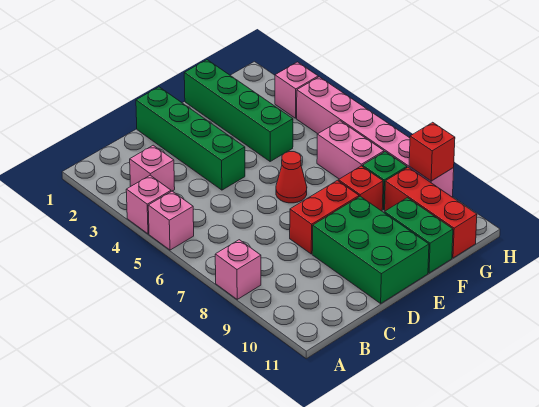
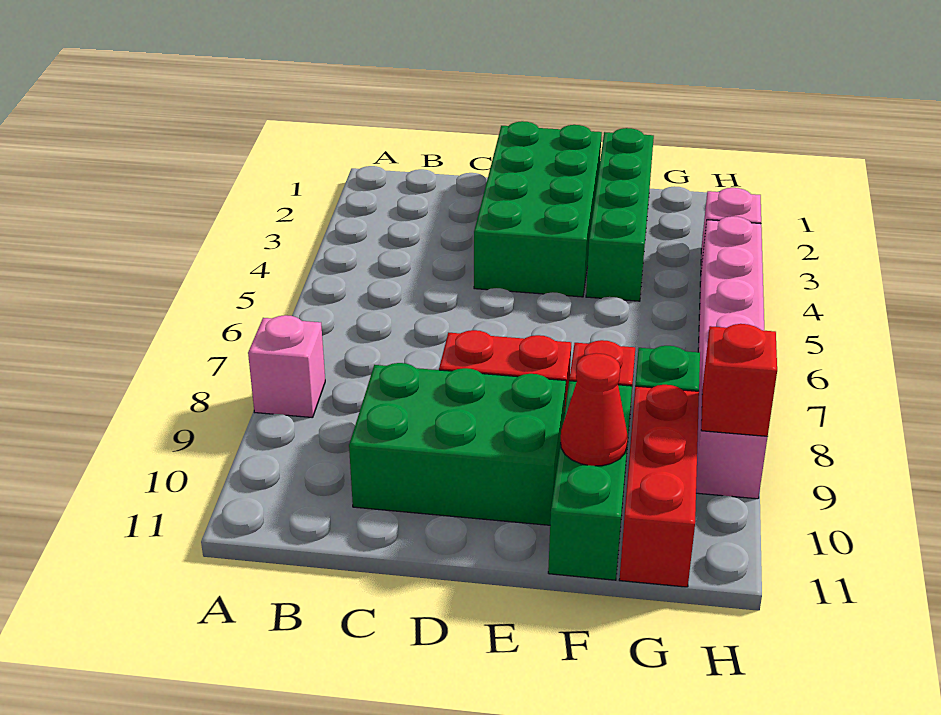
pink 1x1 brick [126,175,171,234] -> none
pink 1x1 brick [148,191,194,250] -> none
pink 1x1 brick [130,145,175,191] -> none
green 1x4 brick [136,87,245,190] -> green 2x4 brick [474,121,602,297]
green 2x3 brick [312,196,429,303] -> green 2x3 brick turned to [349,363,566,525]
red 1x1 cone [276,152,307,203] -> red 1x1 cone moved to [561,353,628,466]
green 1x2 brick [384,198,453,273] -> green 1x3 brick [548,381,632,580]
pink 1x2 brick [317,121,384,179] -> none

